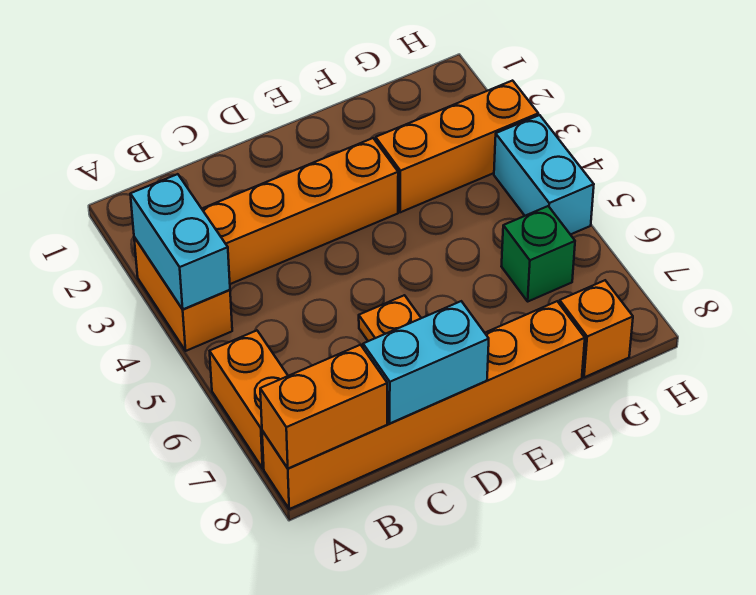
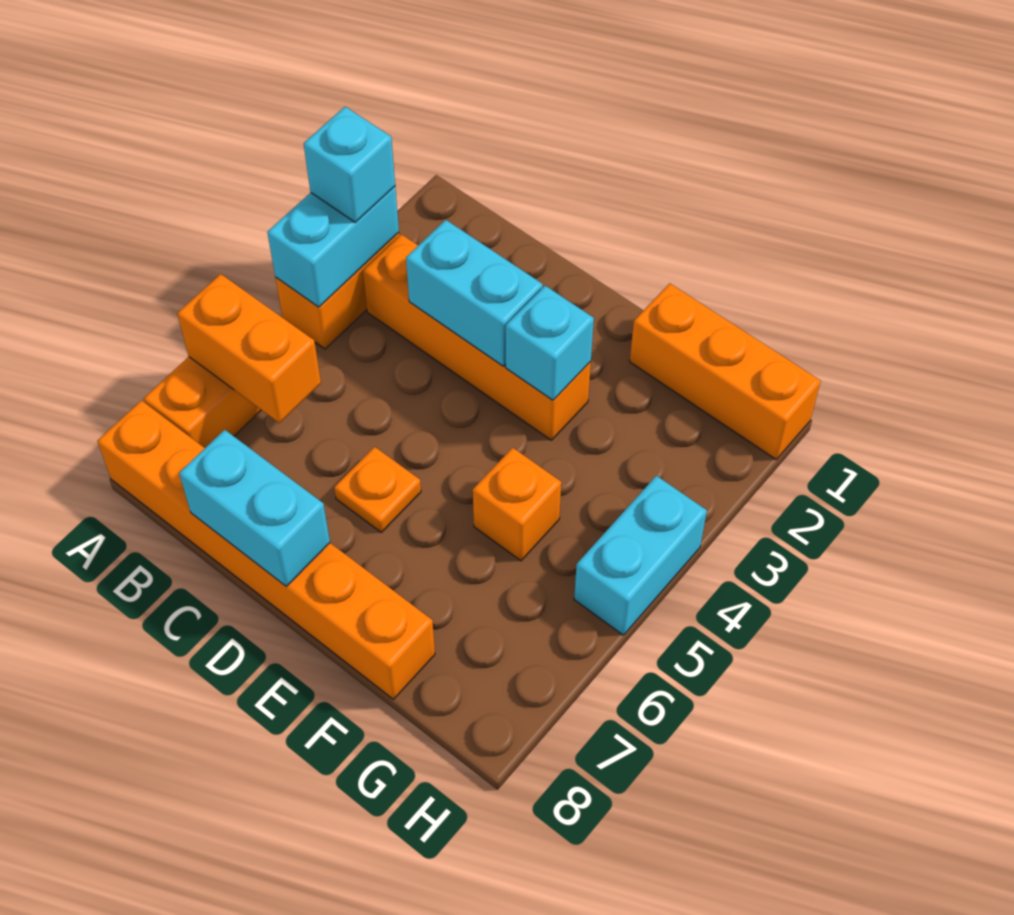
none -> cyan 1x1 brick [304,107,395,223]
orange 1x2 brick [260,345,387,468] -> orange 1x2 brick moved to [177,274,321,423]
none -> cyan 1x2 brick [406,220,543,366]
none -> cyan 1x1 brick [506,286,594,400]
orange 1x3 brick [376,81,538,212] -> orange 1x3 brick moved to [630,283,821,459]
green 1x1 brick [501,206,575,301] -> none
orange 1x1 brick [559,280,633,377] -> orange 1x1 brick moved to [473,448,561,561]

